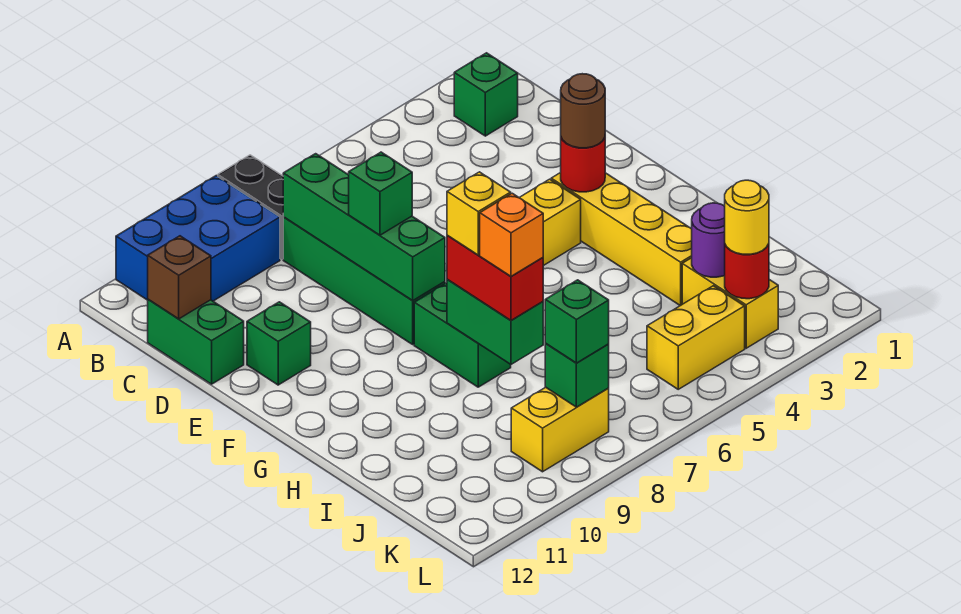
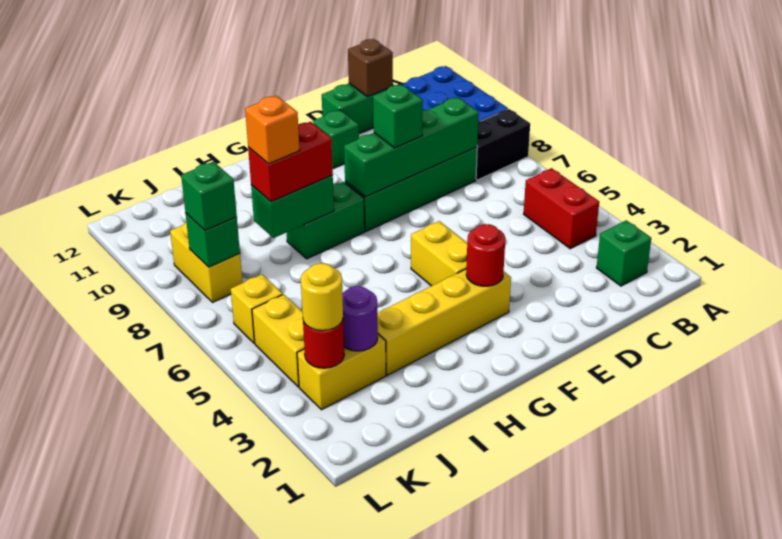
none -> red 1x2 brick [524,168,599,249]
brown 1x1 round brick [561,74,605,148] -> none
yellow 1x1 brick [447,172,511,255] -> yellow 1x1 brick moved to [231,274,283,343]

